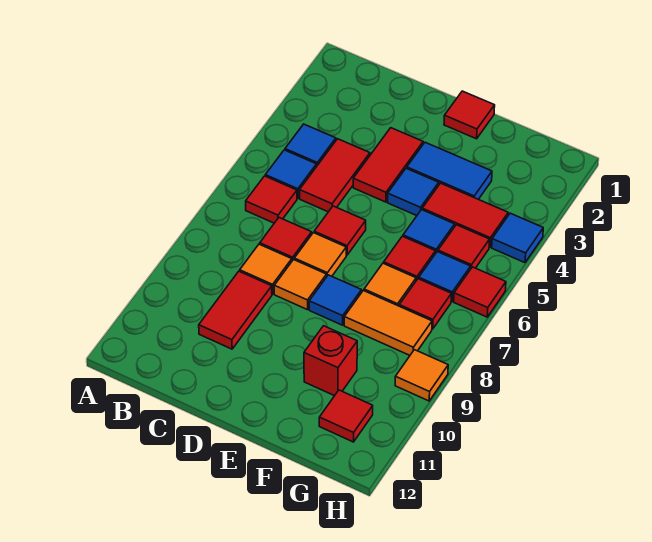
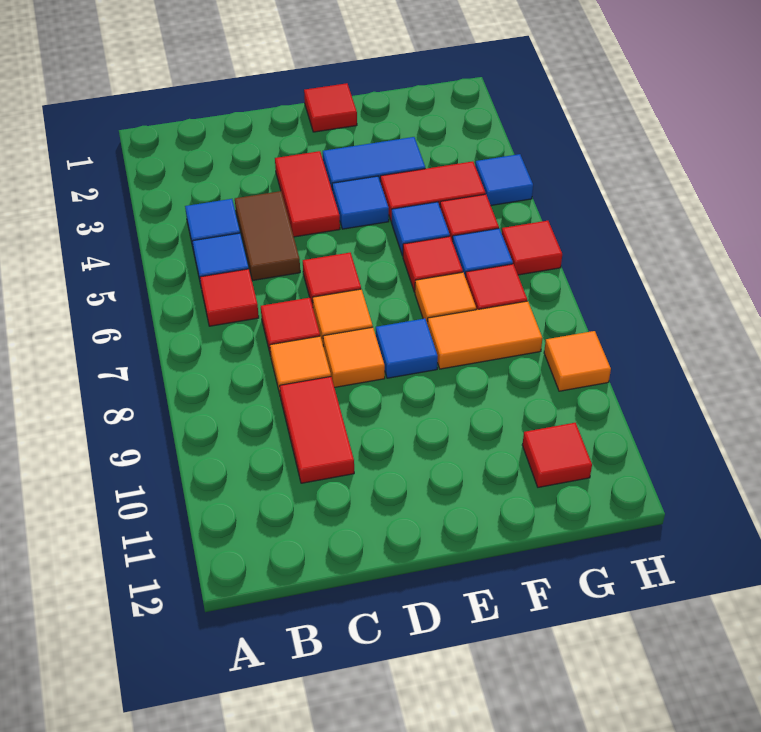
red 1x2 tile [300,139,370,212] -> brown 1x2 tile [235,191,300,280]
red 1x1 brick [304,326,357,396] -> none

